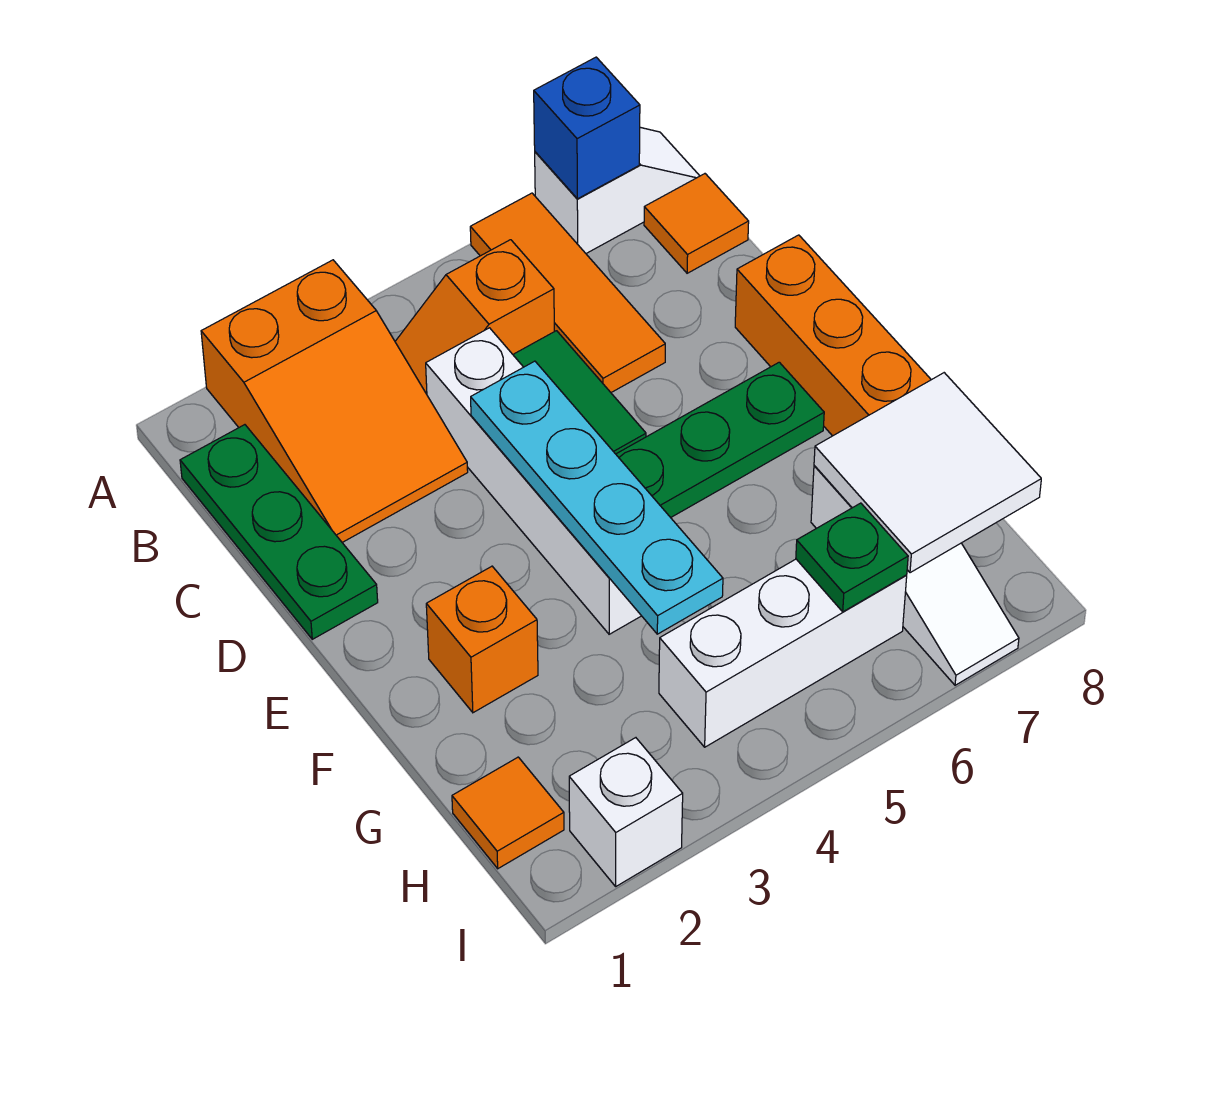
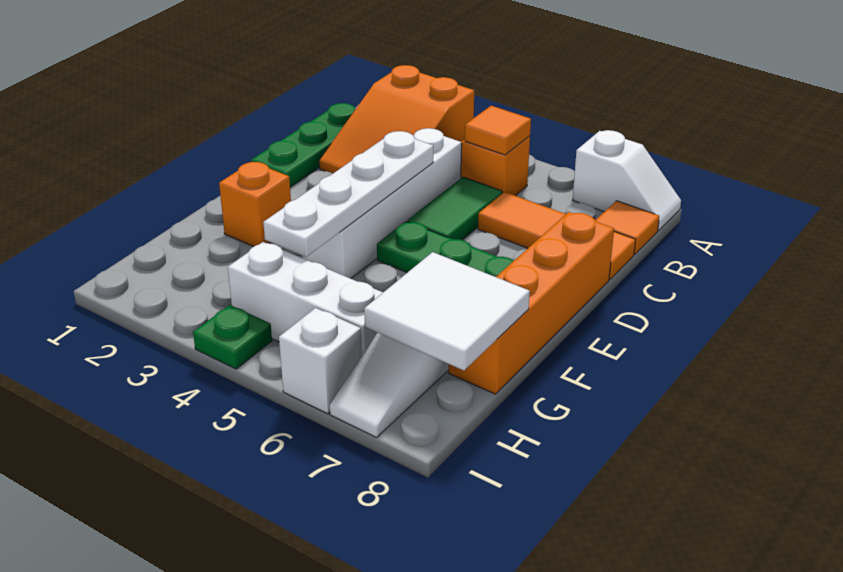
orange 1x3 tile [470,193,665,392] -> orange 1x3 tile turned to [478,192,636,279]
blue 1x1 brick [534,57,640,199] -> none
cyan 1x4 plate [471,361,723,634] -> white 1x4 plate [263,131,433,257]
orange 1x1 tile [452,757,564,869] -> orange 1x1 tile moved to [465,106,531,155]
green 1x1 plate [796,503,908,612] -> green 1x1 plate moved to [193,305,272,369]
white 1x1 brick [569,738,683,886] -> white 1x1 brick moved to [279,308,362,414]

